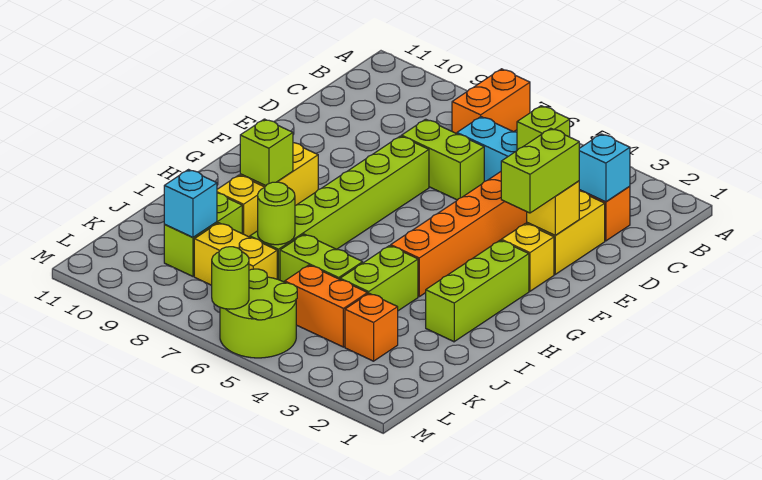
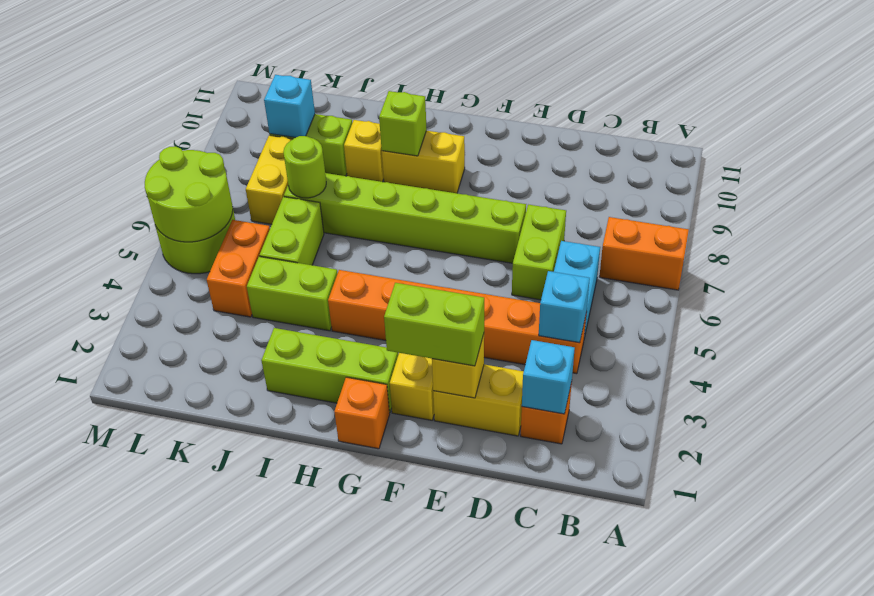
lime 1x1 brick [517,106,570,150] -> cyan 1x1 brick [539,271,590,343]
orange 1x1 brick [345,293,398,361] -> orange 1x1 brick moved to [334,377,390,449]
lime 1x1 round brick [212,247,249,309] -> lime 2x2 round brick [145,146,233,242]

